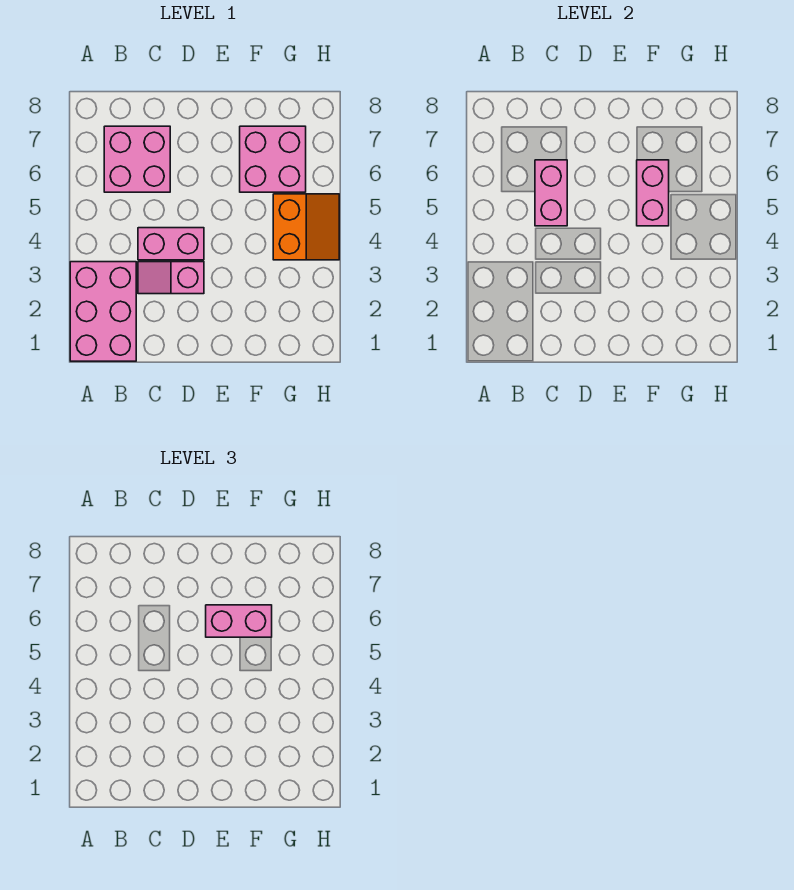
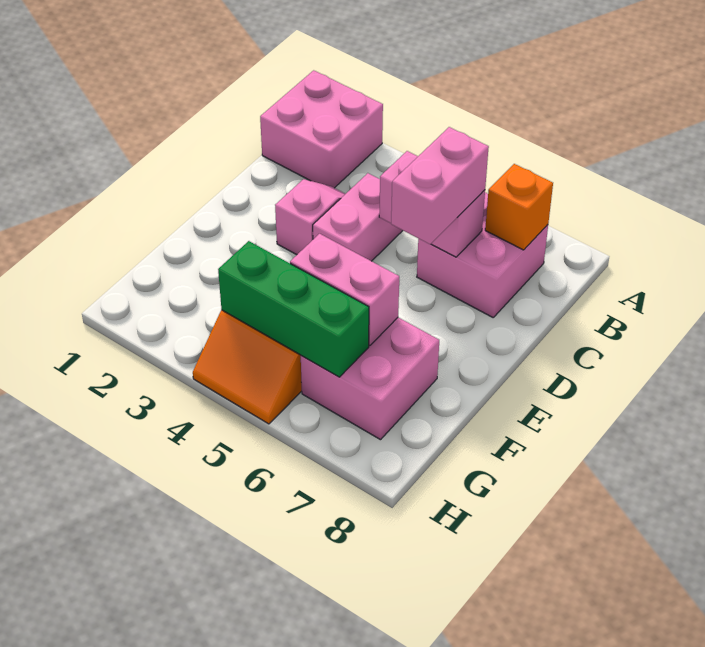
pink 2x3 brick [70,262,136,361] -> pink 2x2 brick [260,70,383,188]
none -> orange 1x1 brick [485,164,553,250]
pink 1x2 brick [206,605,272,637] -> pink 1x2 brick moved to [391,127,489,244]
none -> green 1x3 brick [218,241,369,377]

